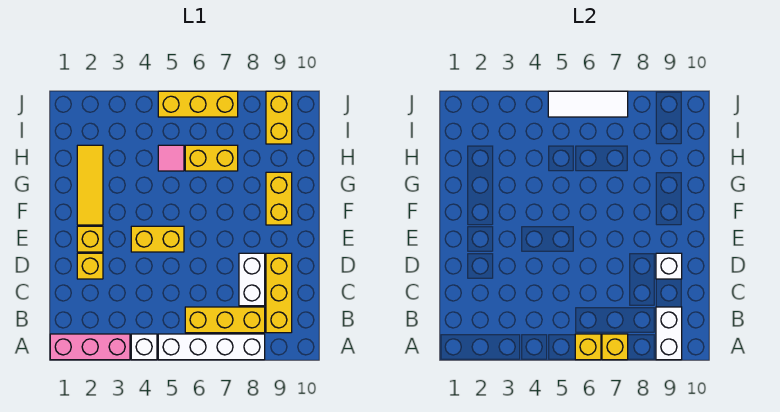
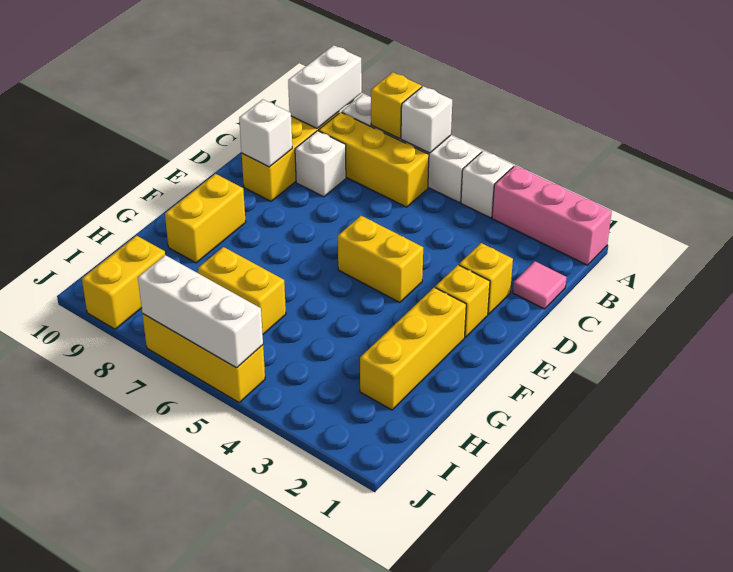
yellow 1x1 brick [575,334,601,360] -> white 1x1 brick [401,86,452,153]
white 1x2 brick [239,253,265,306] -> white 1x1 brick [295,131,346,197]
yellow 1x3 tile [77,145,103,225] -> yellow 1x3 brick [360,287,466,410]
pink 1x1 tile [158,145,184,171] -> pink 1x1 tile moved to [513,261,567,309]
white 1x3 tile [548,91,628,117] -> white 1x3 brick [138,255,263,368]

